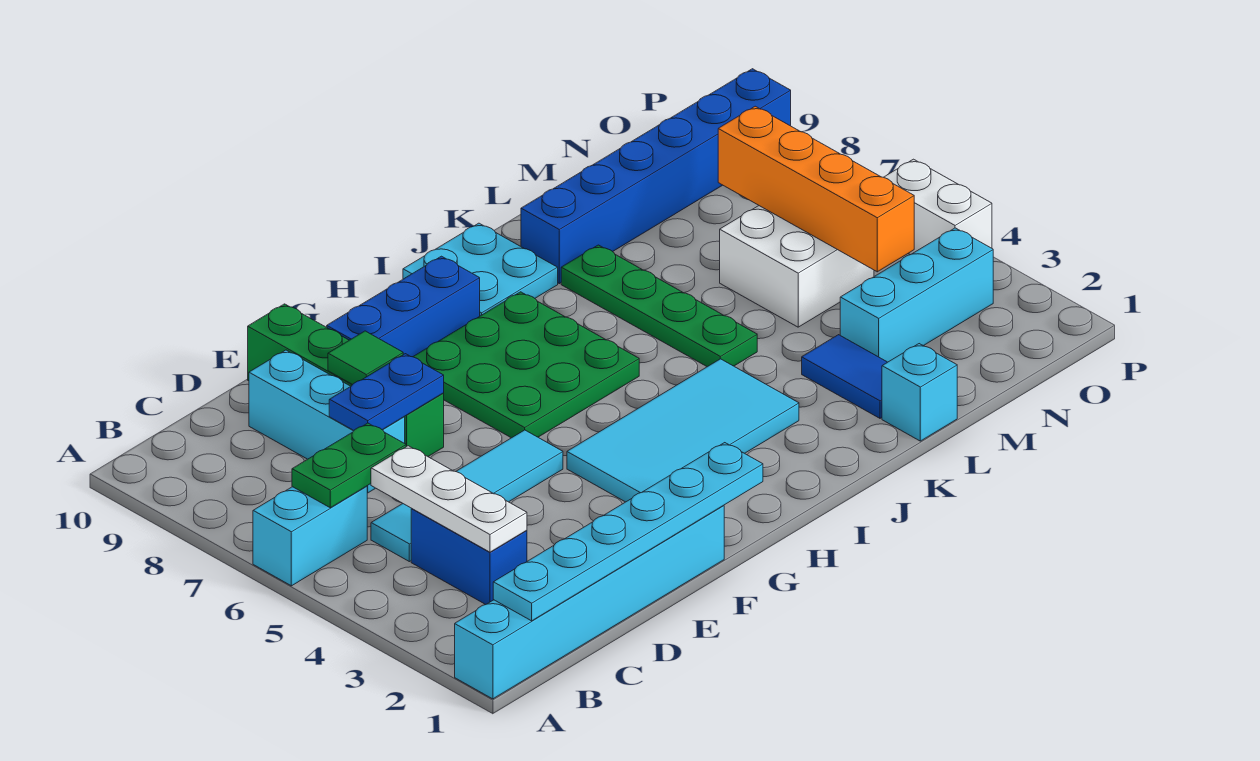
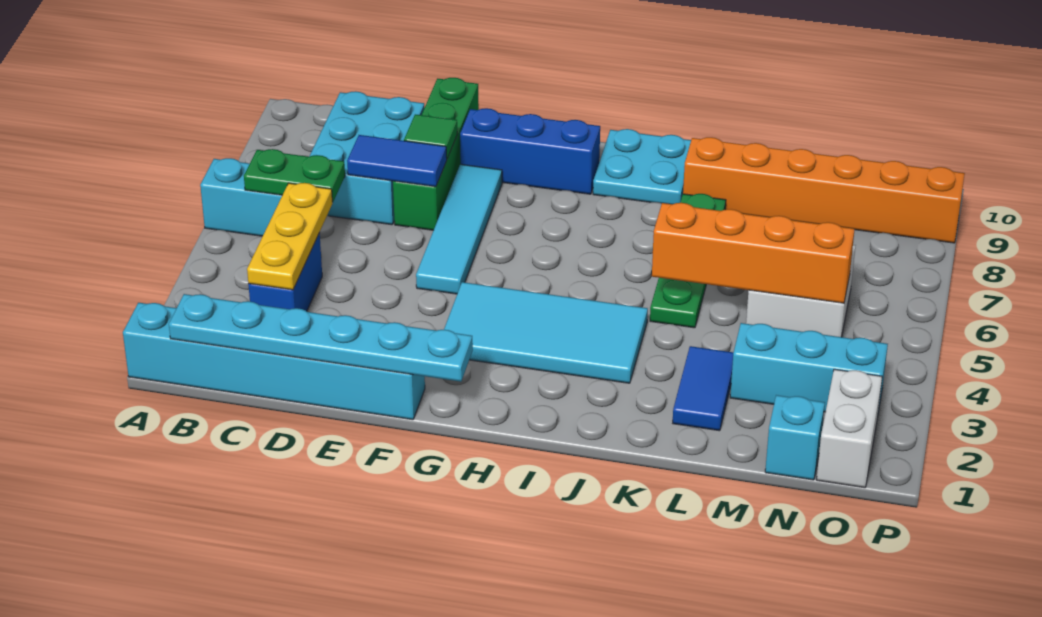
white 1x3 plate [371,446,527,552] -> yellow 1x3 plate [247,183,333,290]
cyan 1x4 tile [371,430,563,562] -> cyan 1x4 tile turned to [416,164,502,294]
cyan 1x3 brick [249,350,405,493] -> cyan 2x3 brick [310,91,425,225]
blue 1x2 plate [329,354,444,430] -> blue 1x2 tile [347,135,447,187]
green 3x3 plate [413,292,639,438] -> none
blue 1x6 brick [521,69,791,284] -> orange 1x6 brick [683,137,965,243]
cyan 1x1 brick [882,344,957,441] -> cyan 1x1 brick moved to [765,395,825,480]
orange 1x4 brick [718,106,914,272] -> orange 1x4 brick turned to [652,203,855,303]
white 1x2 brick [884,159,992,255] -> white 1x2 brick moved to [817,369,882,488]

